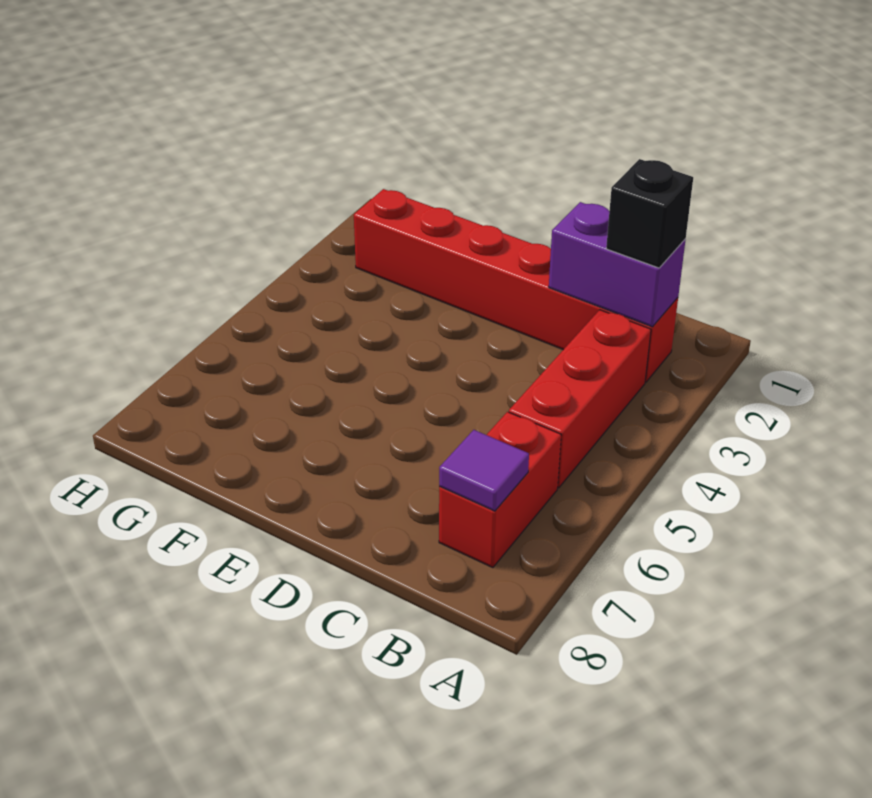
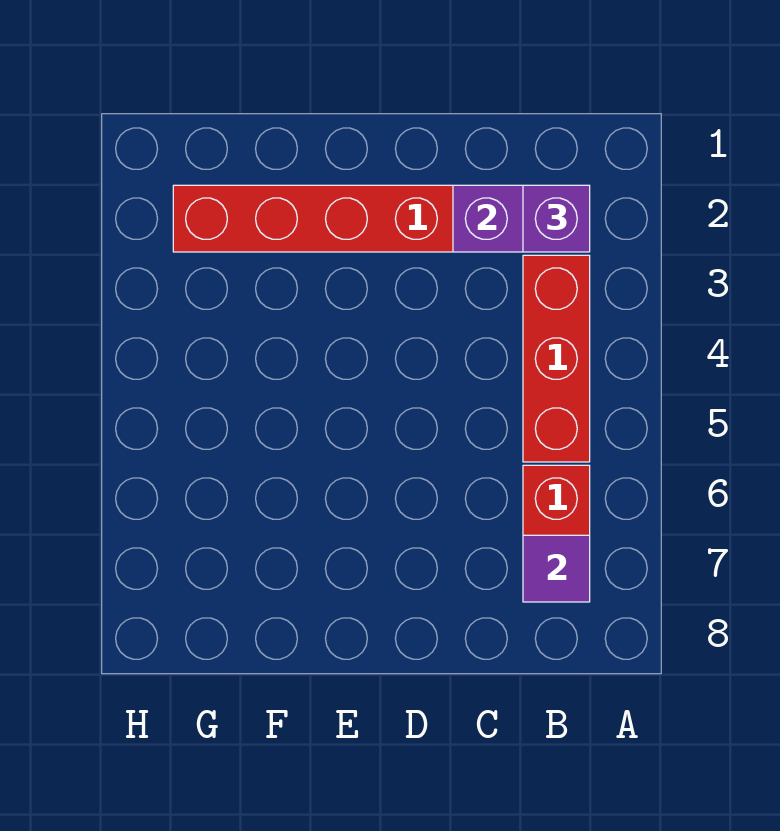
black 1x1 brick [606,159,693,268] -> purple 1x1 brick [523,185,590,252]

